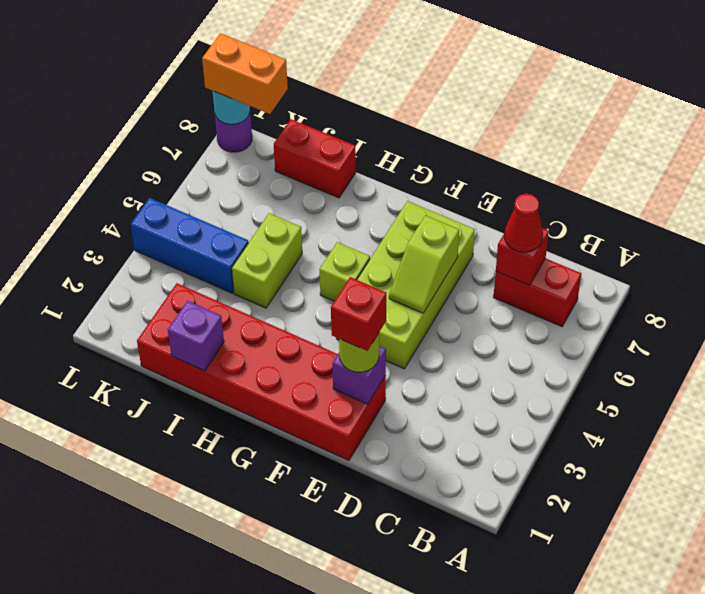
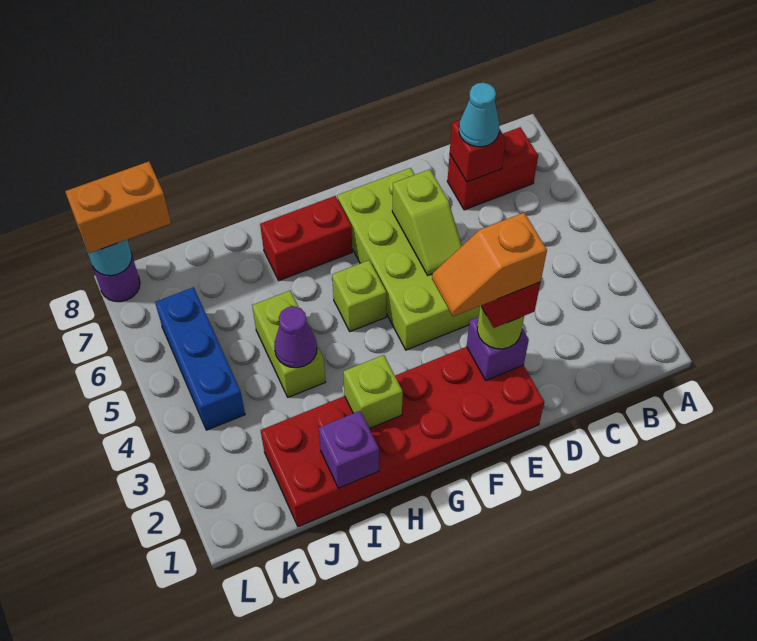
red 1x1 cone [505,194,543,252] -> cyan 1x1 cone [459,83,499,147]
none -> orange 1x2 slope [432,213,547,317]
none -> lime 1x1 brick [343,355,403,429]
none -> purple 1x1 cone [274,306,317,368]
red 1x2 brick [274,119,356,198] -> red 1x2 brick moved to [260,196,352,281]
blue 1x3 brick [131,198,248,293] -> blue 1x3 brick turned to [155,287,245,430]

